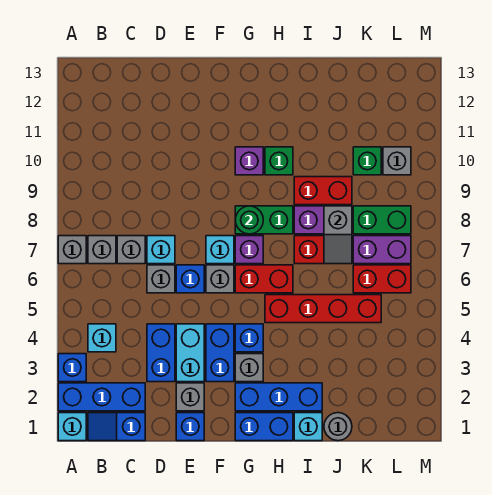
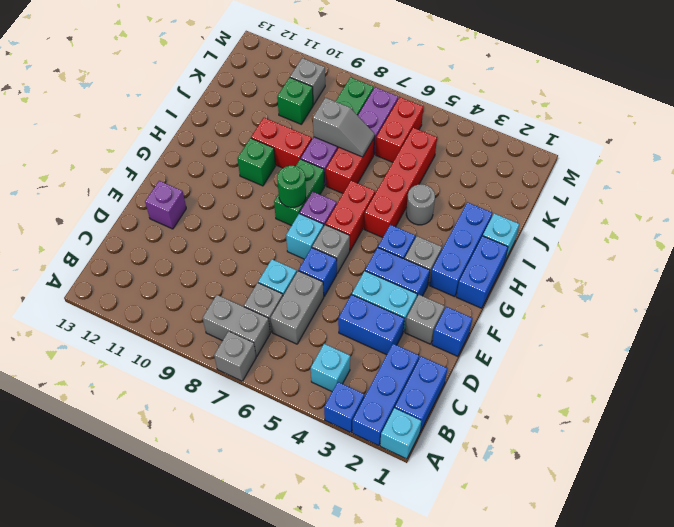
blue 1x2 slope [88,413,145,441] -> blue 1x2 brick [395,356,448,432]
grey 1x1 brick [88,236,116,264] -> grey 1x2 brick [203,295,270,357]
grey 1x1 brick [147,265,175,293] -> grey 1x2 brick [271,271,324,344]
purple 1x1 brick [235,147,263,175] -> purple 1x1 brick moved to [145,181,186,229]
red 1x2 brick [294,177,352,205] -> red 1x2 brick turned to [251,118,312,168]
grey 1x1 round brick [324,413,352,441] -> grey 1x1 round brick moved to [406,184,435,225]

